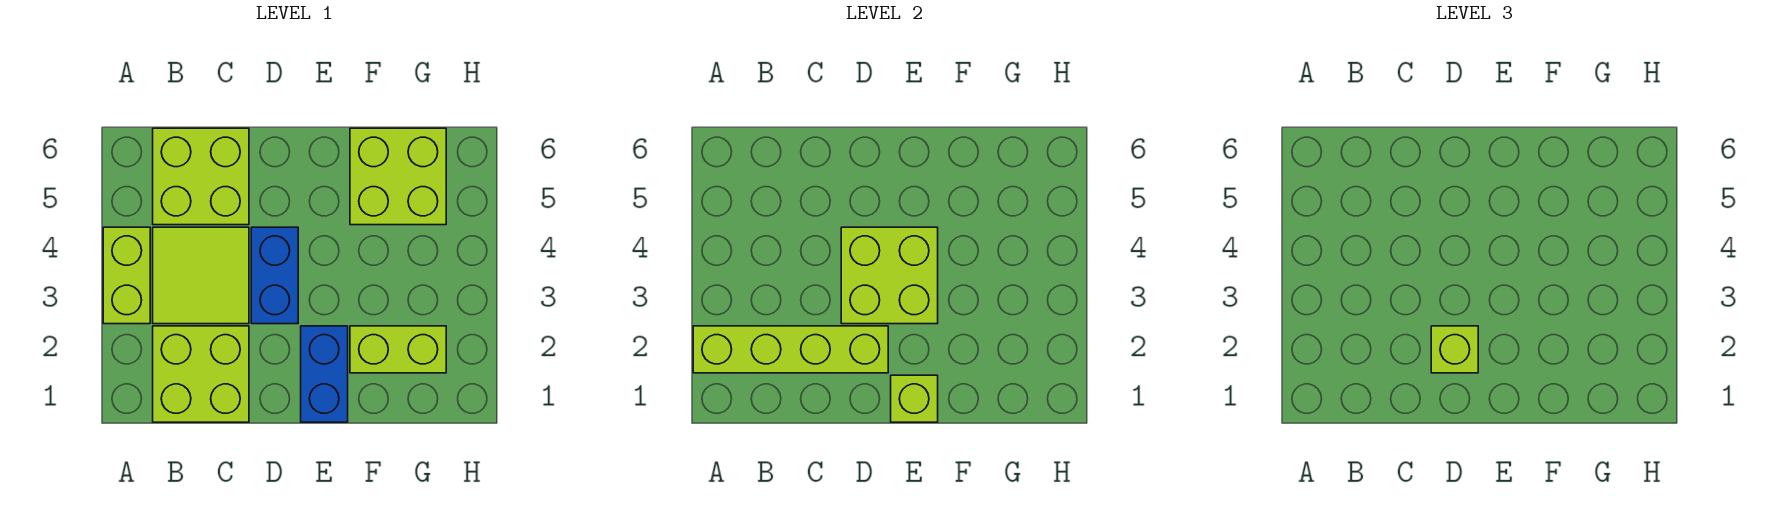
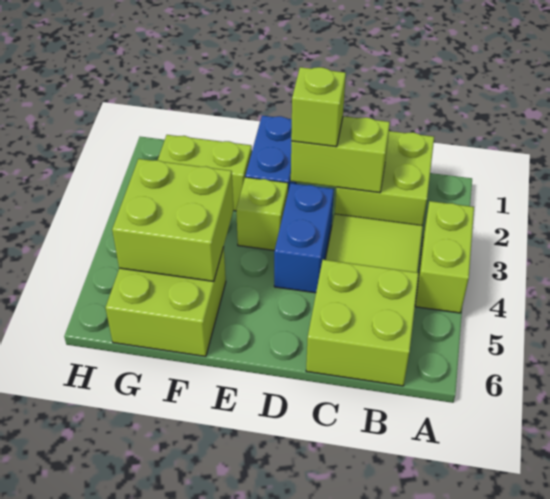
lime 1x4 brick [693,326,888,373] -> lime 1x2 brick [291,116,390,193]
lime 2x2 brick [841,227,938,324] -> lime 2x2 brick moved to [112,159,234,281]
lime 1x1 brick [891,375,938,422] -> lime 1x1 brick moved to [236,177,288,251]

